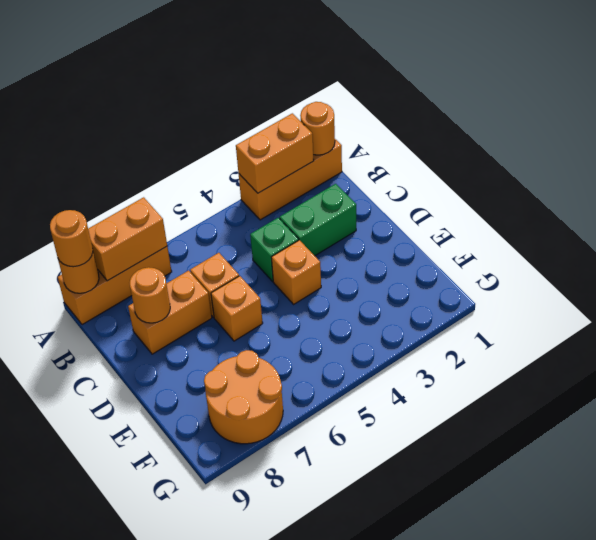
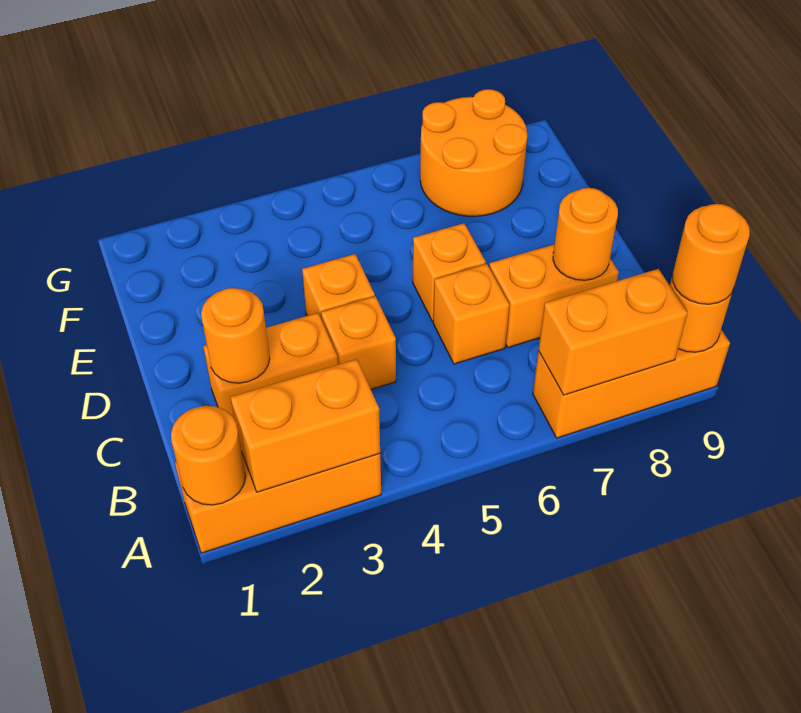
green 1x2 brick [280,184,356,256] -> orange 1x2 brick [203,313,338,418]
none -> orange 1x1 round brick [201,288,270,383]
green 1x1 brick [250,218,299,281] -> orange 1x1 brick [321,296,396,389]

